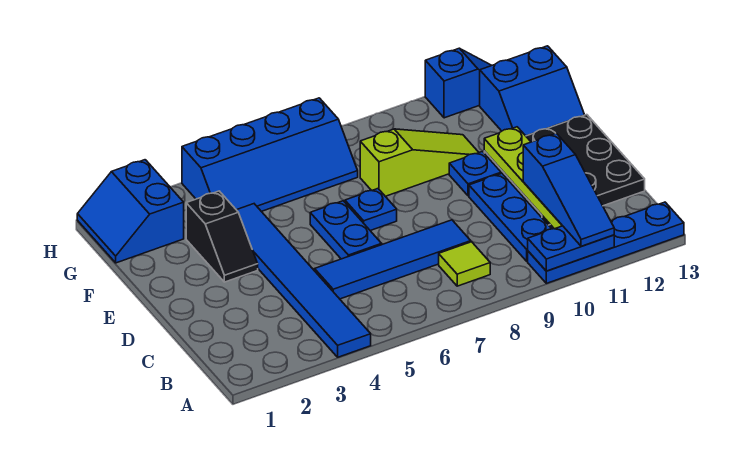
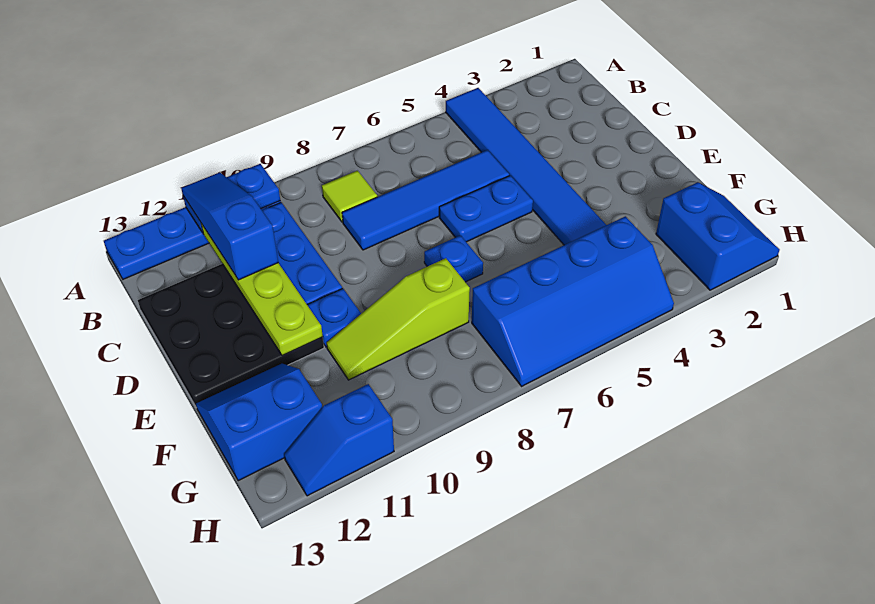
blue 1x2 plate [310,201,382,259] -> blue 1x2 plate turned to [439,175,533,242]
black 1x2 slope [186,191,258,282] -> none
blue 2x4 slope [182,98,358,211] -> blue 2x4 slope turned to [472,216,674,386]

